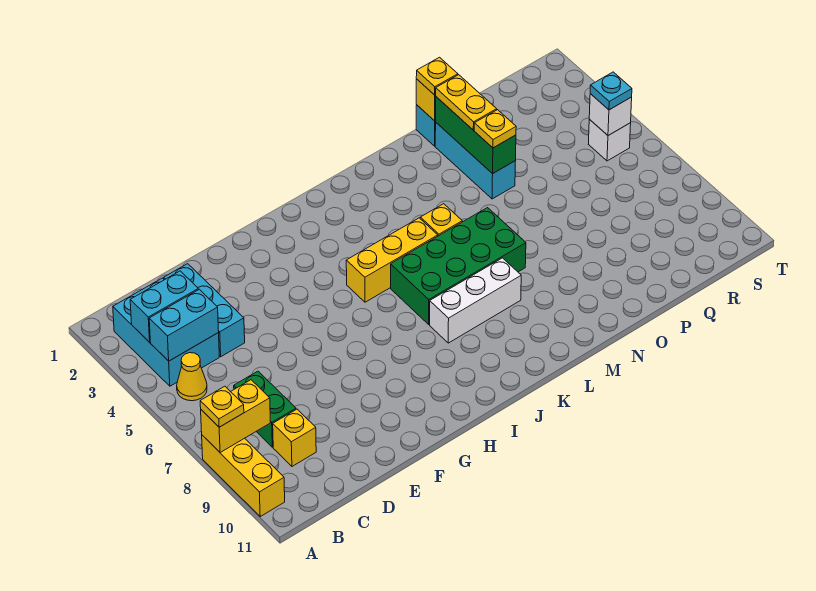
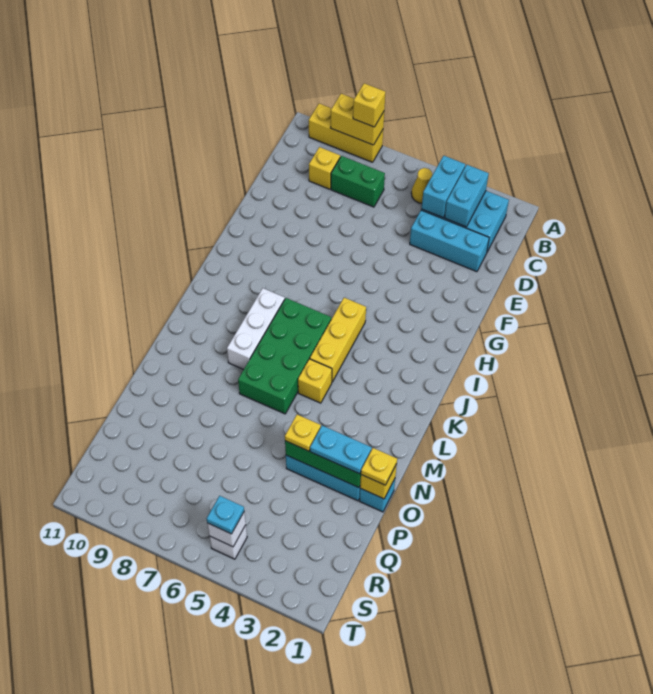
yellow 1x2 brick [201,380,271,453] -> yellow 1x2 brick turned to [331,94,384,145]
yellow 1x1 plate [200,386,244,427] -> yellow 1x1 brick [353,83,385,127]
yellow 1x2 plate [436,75,497,130] -> cyan 1x2 plate [310,425,372,474]

